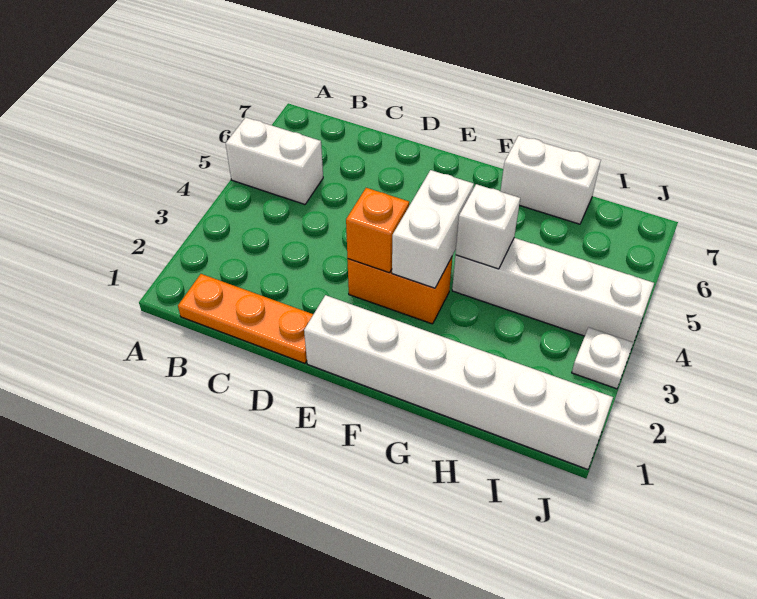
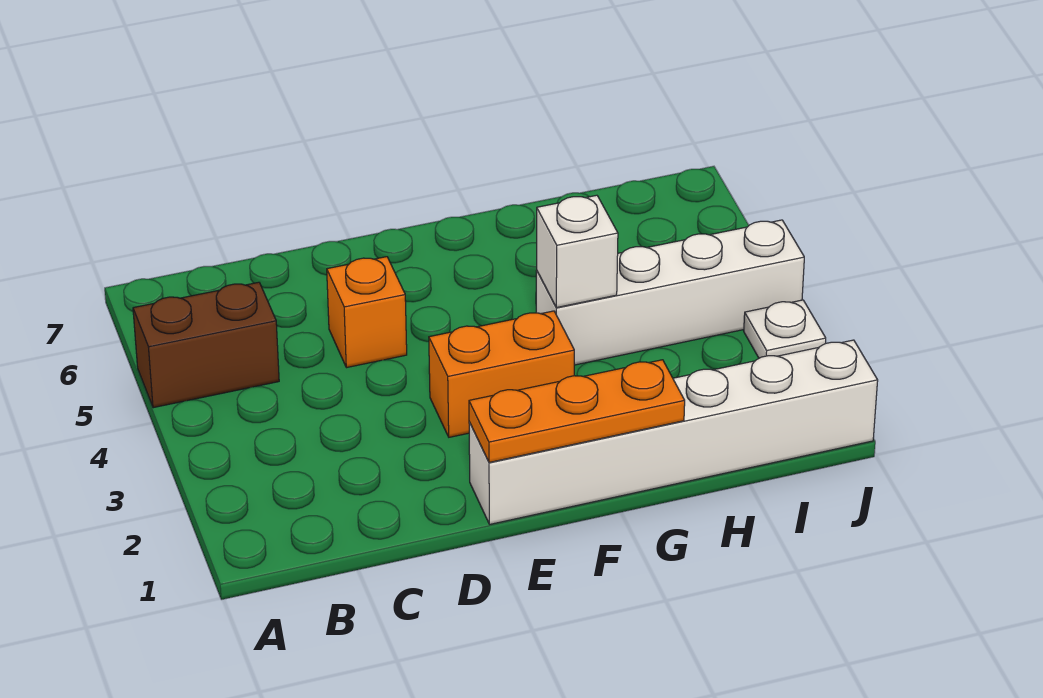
white 1x2 brick [226,117,323,204] -> brown 1x2 brick [133,282,279,408]
orange 1x3 plate [178,274,313,363] -> orange 1x3 plate moved to [469,360,685,462]
orange 1x1 brick [346,188,409,273] -> orange 1x1 brick moved to [327,257,407,368]
white 1x2 brick [392,170,474,288] -> none
white 1x2 brick [500,136,601,224] -> none

